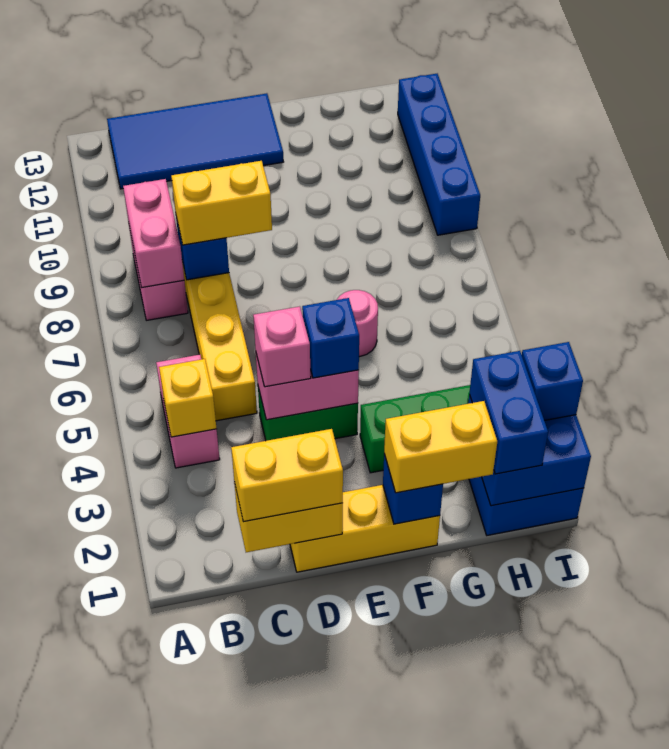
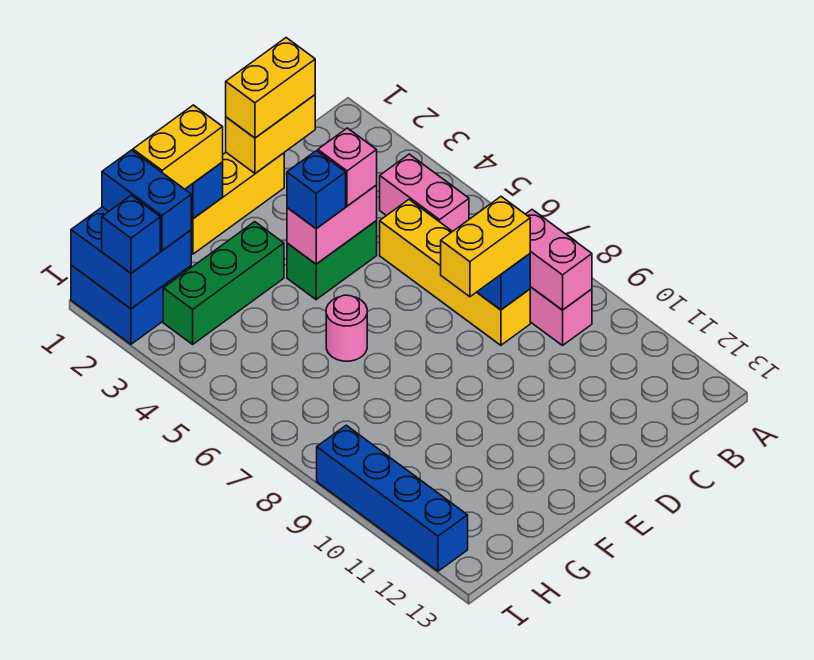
yellow 1x1 brick [159,359,217,437] -> none
blue 2x4 tile [107,93,283,189] -> none

